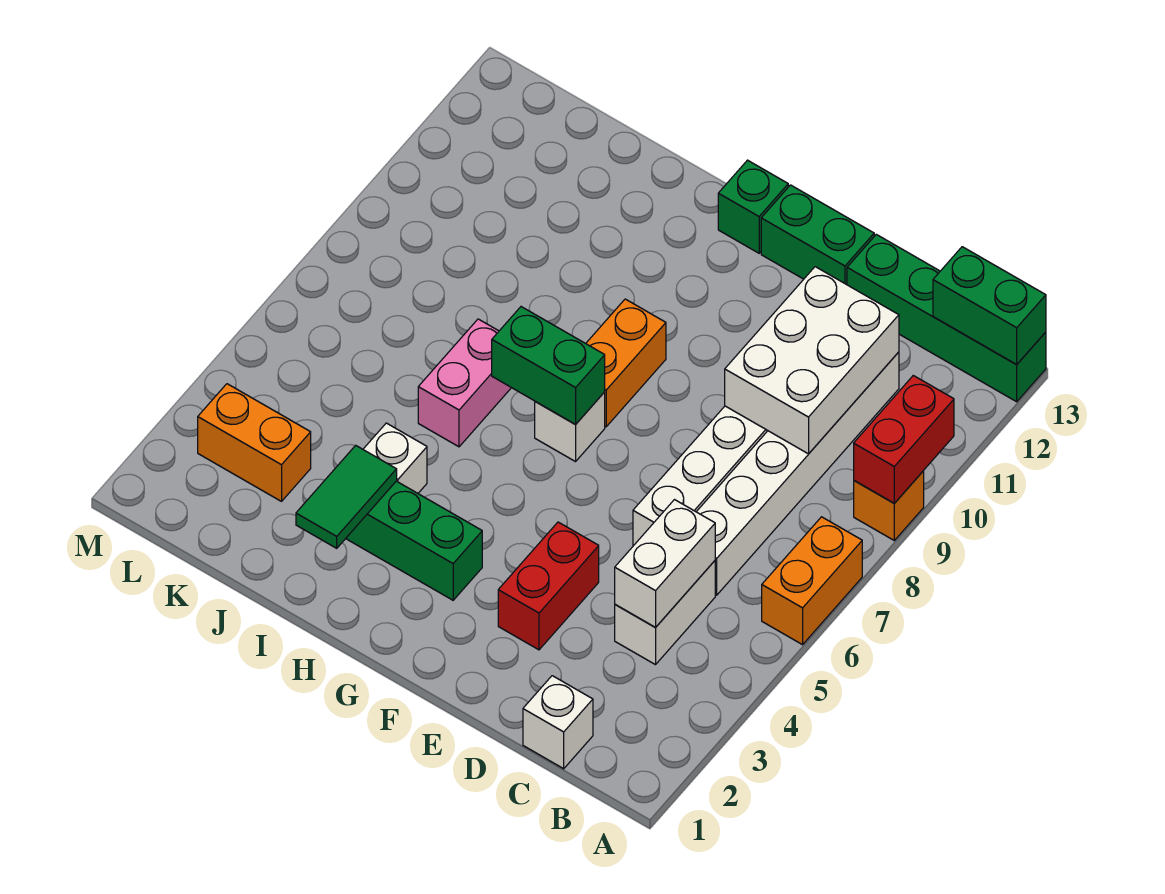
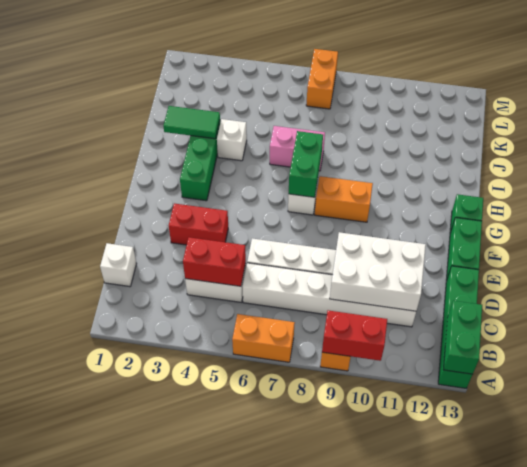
white 1x2 brick [615,500,715,628] -> red 1x2 brick [183,237,246,286]
orange 1x2 brick [198,384,311,501] -> orange 1x2 brick moved to [306,49,338,109]

